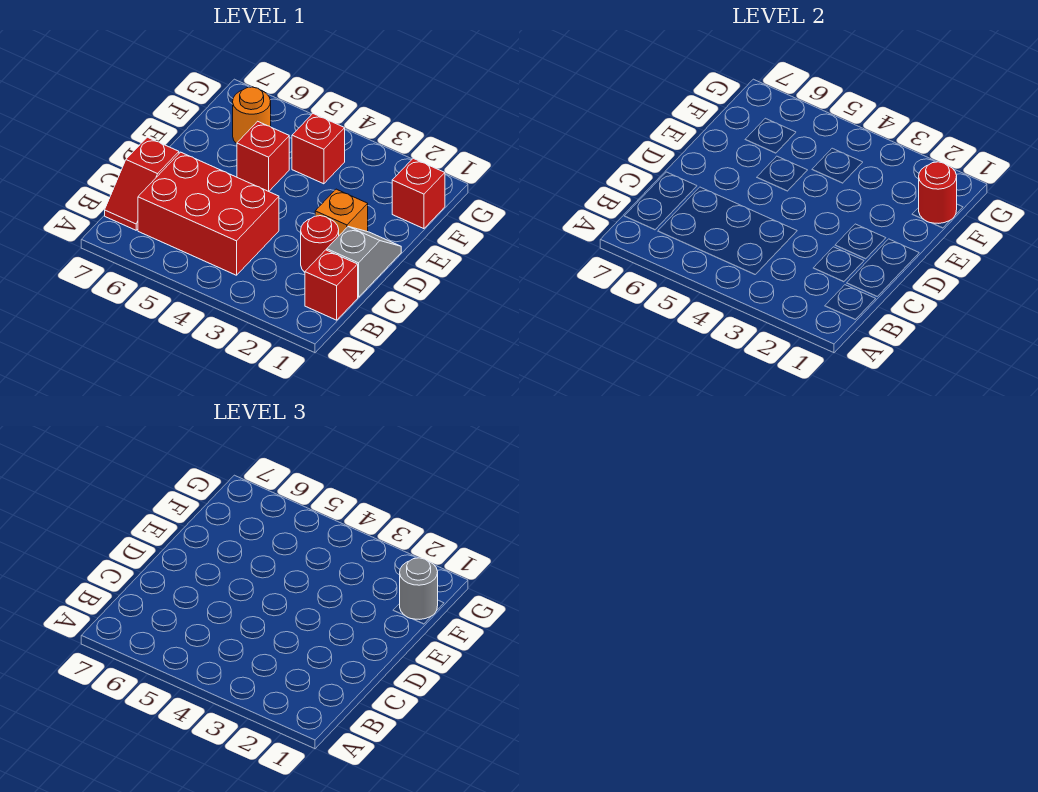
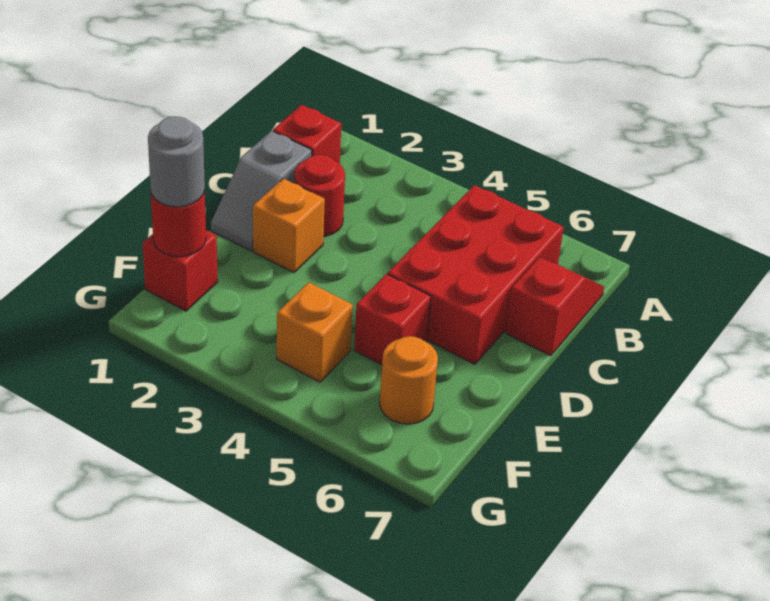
red 2x3 brick [138,152,279,275] -> red 2x3 brick turned to [388,185,564,364]
red 1x1 brick [292,114,345,184] -> orange 1x1 brick [277,282,353,382]

